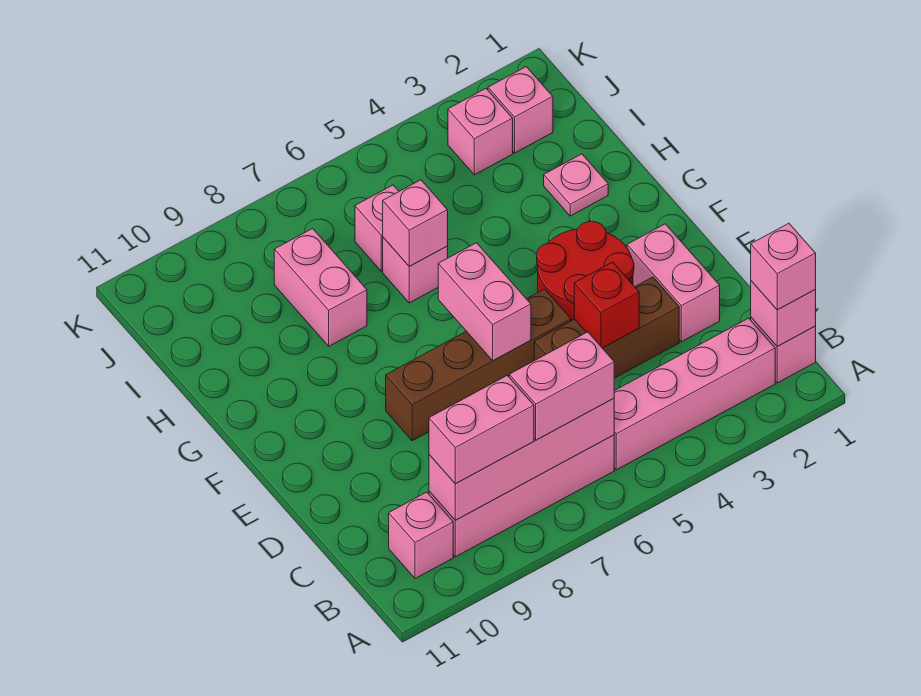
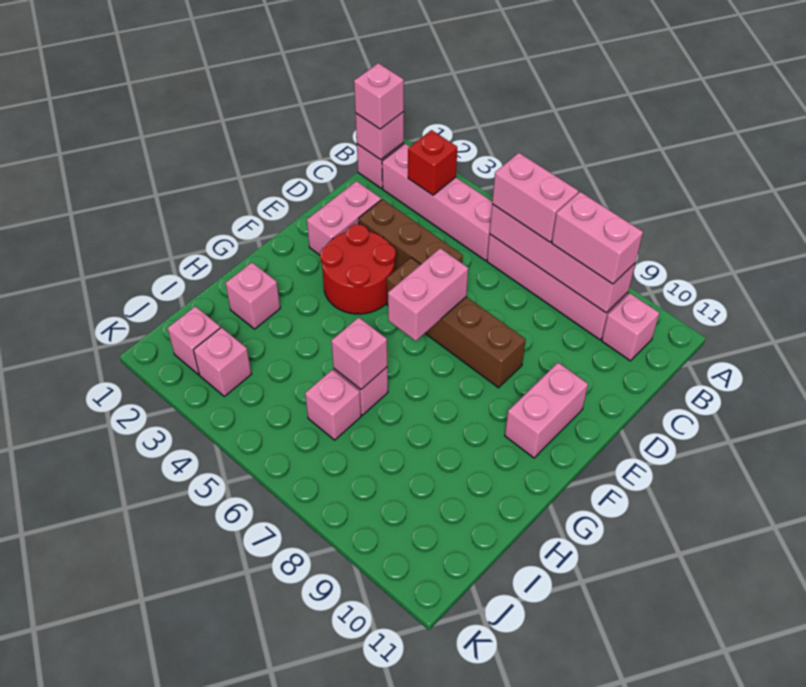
red 1x1 brick [574,262,639,348] -> red 1x1 brick moved to [408,130,457,195]
pink 1x1 plate [544,154,608,216] -> pink 1x1 brick [225,262,280,329]
pink 1x2 brick [274,228,367,346] -> pink 1x2 brick moved to [505,363,588,458]

